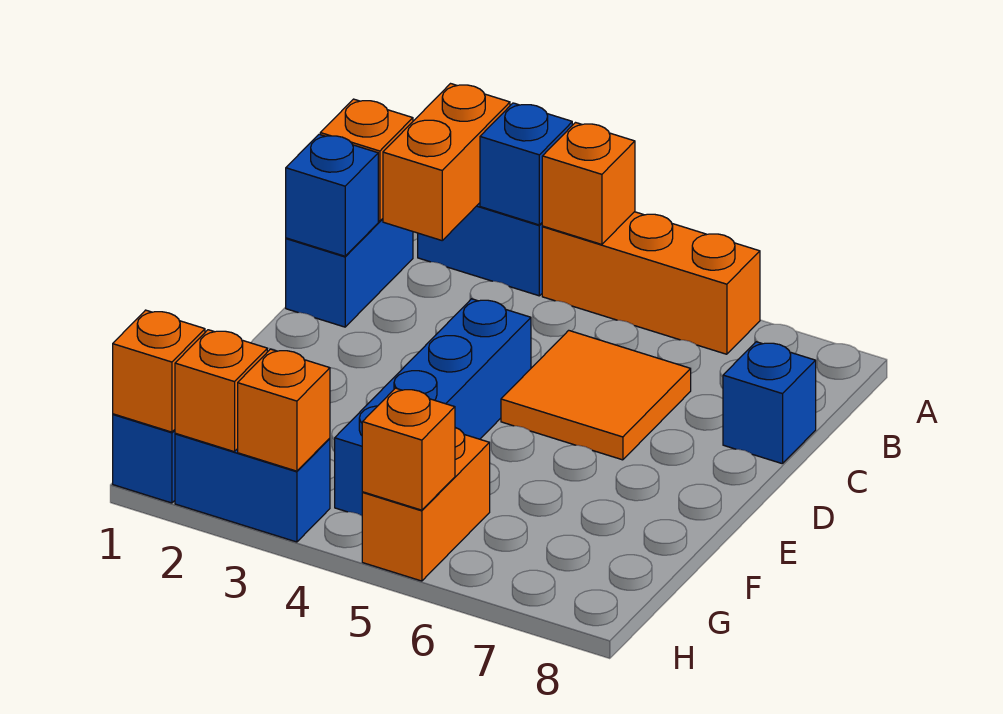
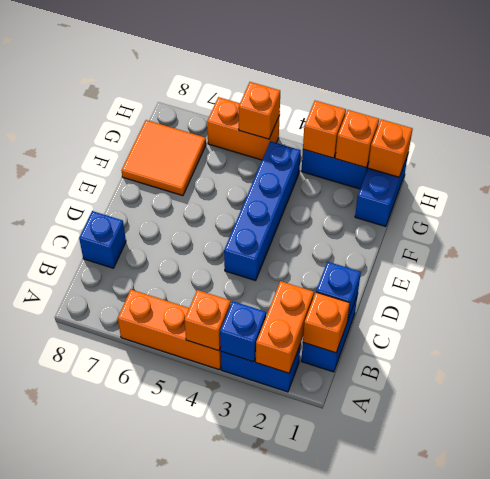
orange 2x2 tile [501,330,691,460] -> orange 2x2 tile moved to [122,120,206,196]
orange 1x2 brick [362,428,490,581] -> orange 1x2 brick turned to [207,97,280,160]

